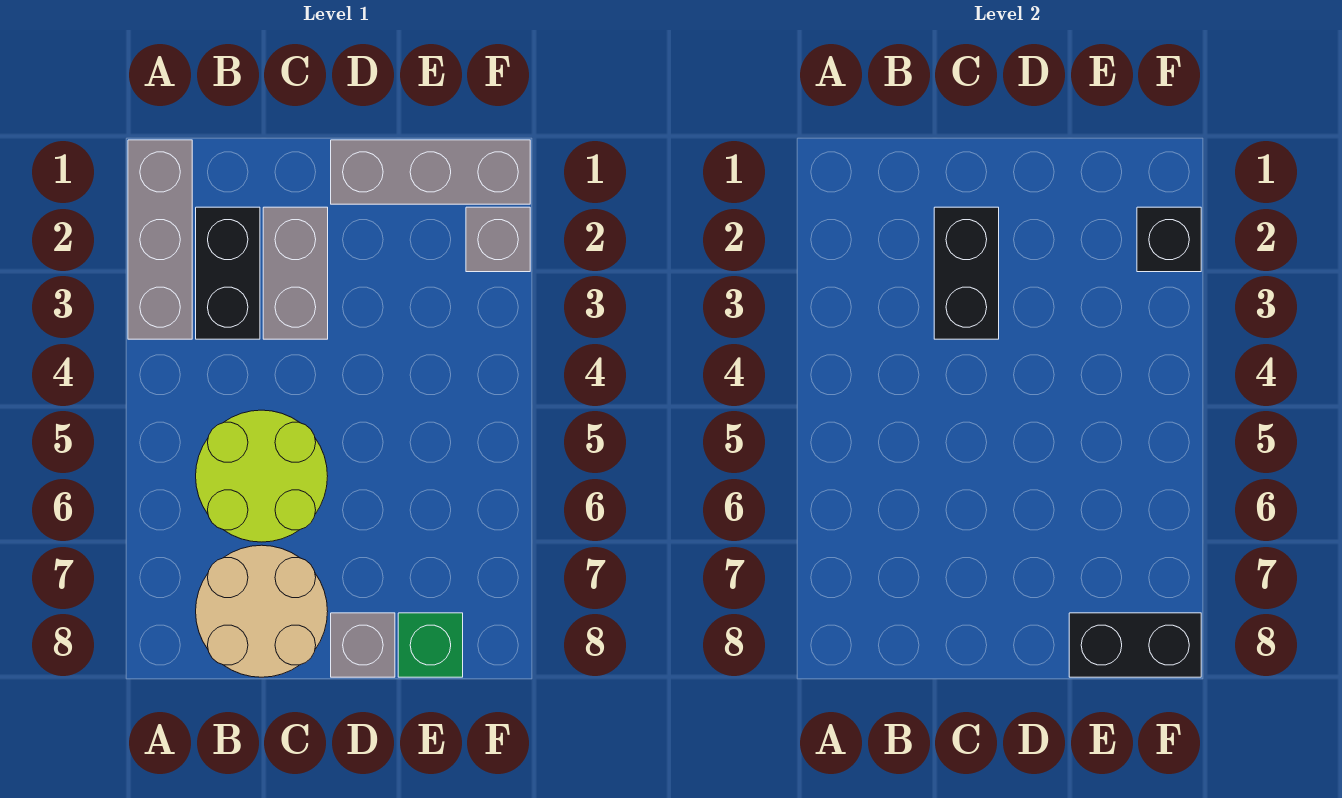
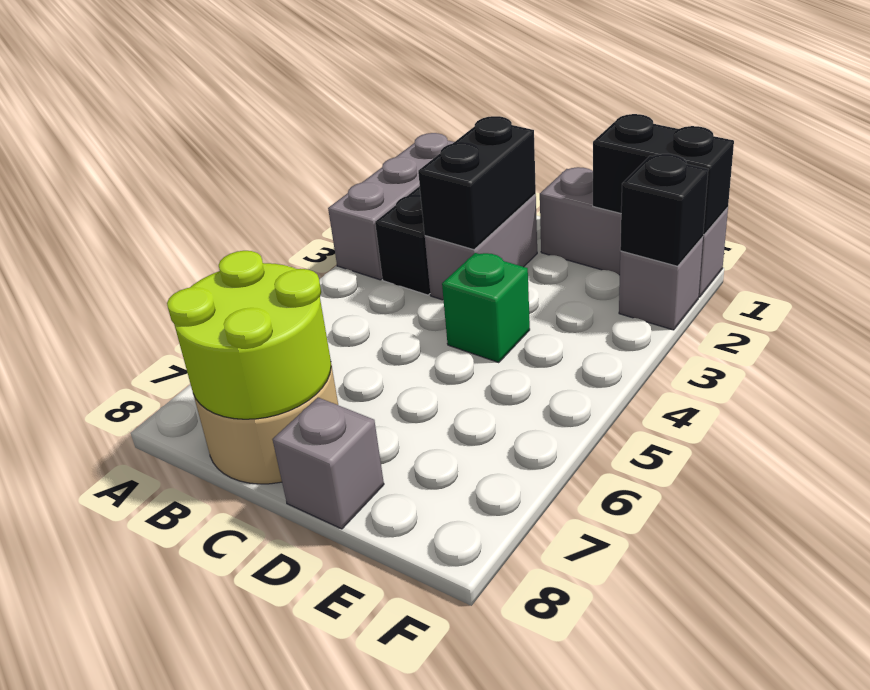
lime 2x2 round brick [196,410,328,542] -> lime 2x2 round brick moved to [167,251,331,419]
green 1x1 brick [398,613,463,677] -> green 1x1 brick moved to [442,253,530,363]
black 1x2 brick [1069,613,1201,677] -> black 1x2 brick moved to [593,114,734,235]

